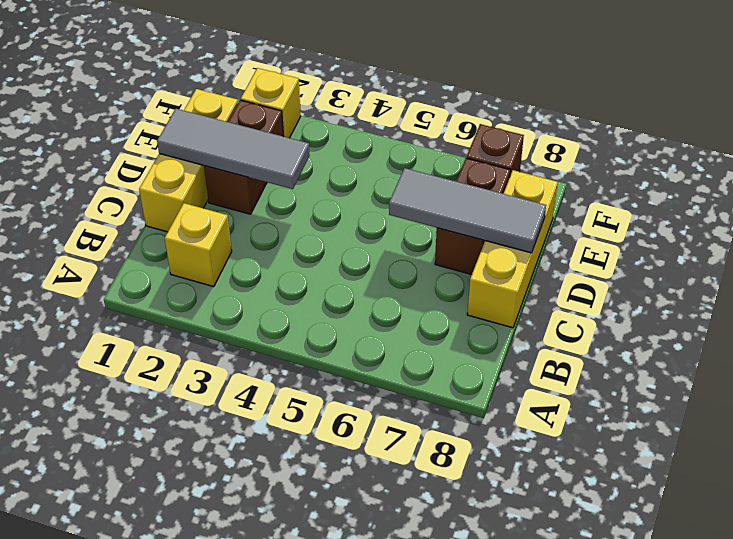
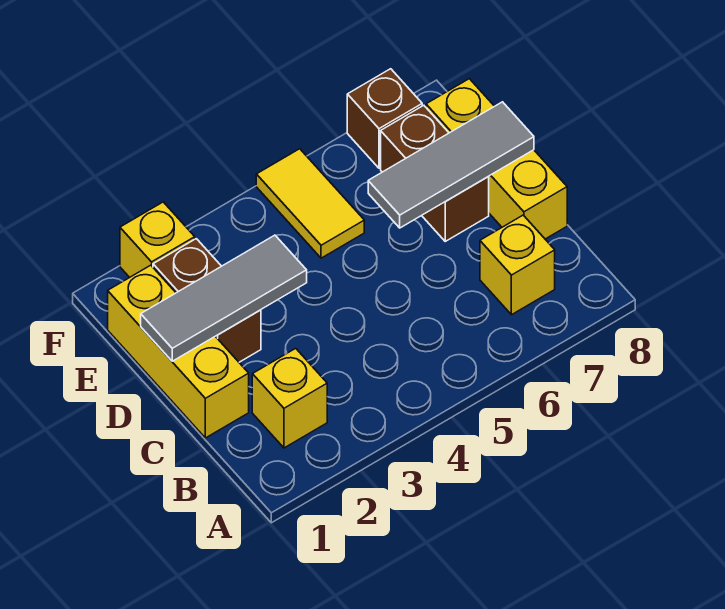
none -> yellow 1x1 brick [480,215,555,315]
none -> yellow 1x2 tile [256,149,364,258]

